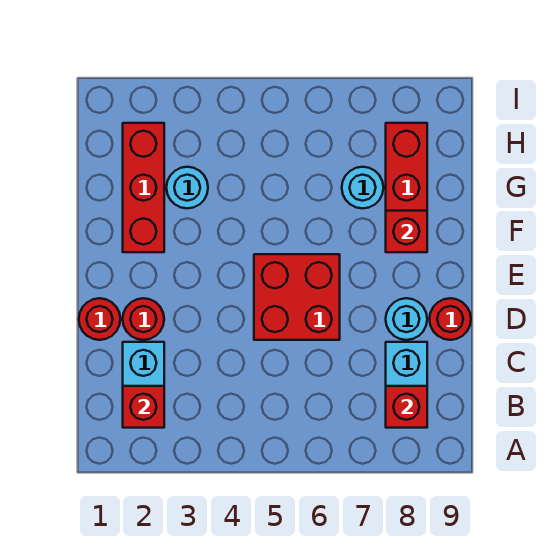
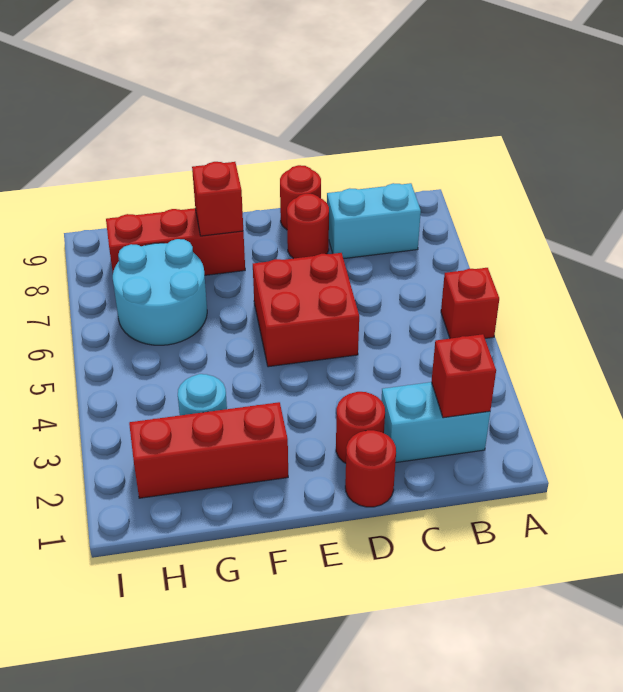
red 1x1 brick [386,386,427,428] -> red 1x1 brick moved to [441,268,499,339]
cyan 1x1 round brick [386,298,427,340] -> red 1x1 round brick [287,194,329,259]
cyan 1x1 round brick [342,167,383,208] -> cyan 2x2 round brick [113,239,207,345]

